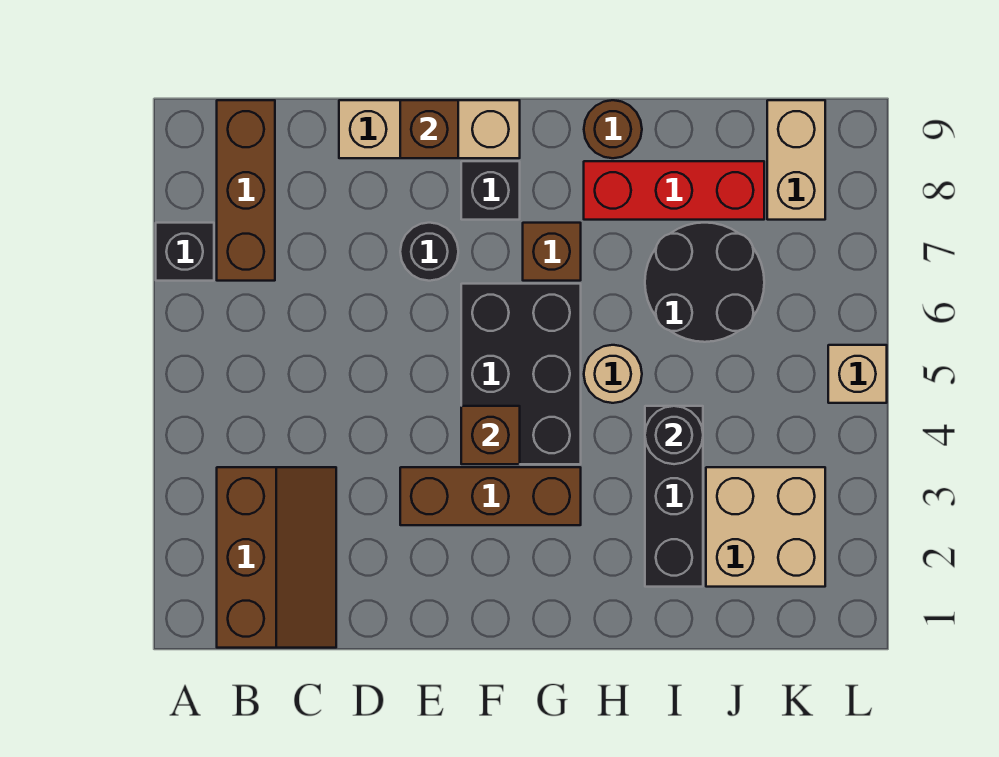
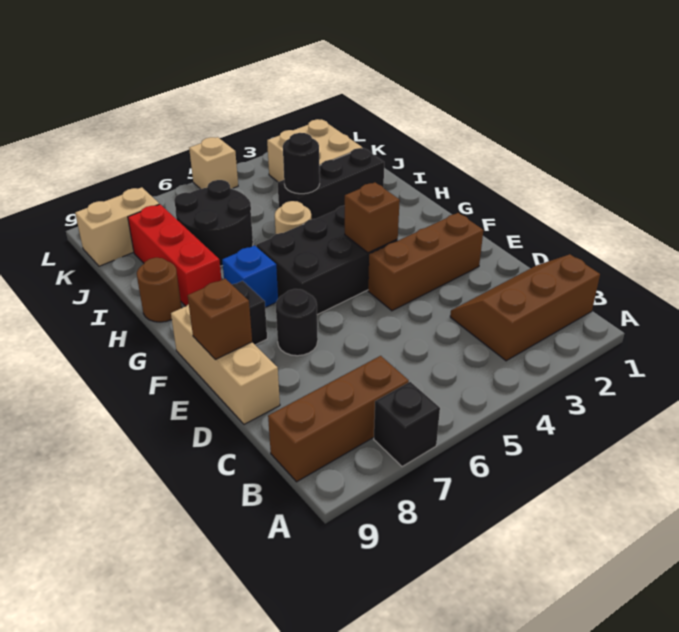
brown 1x3 brick [400,467,581,525] -> brown 1x3 brick turned to [368,213,483,311]
brown 1x1 brick [523,223,581,281] -> blue 1x1 brick [222,245,278,307]

